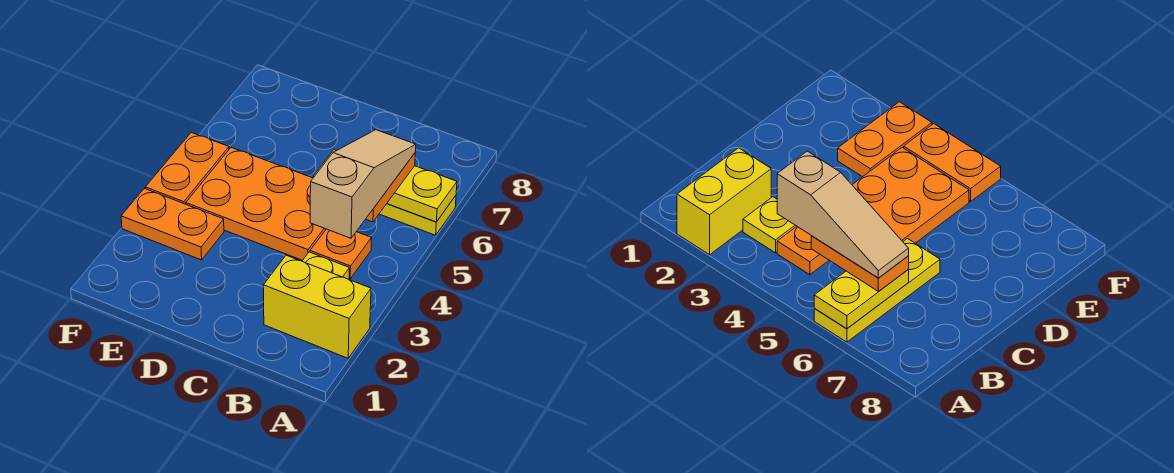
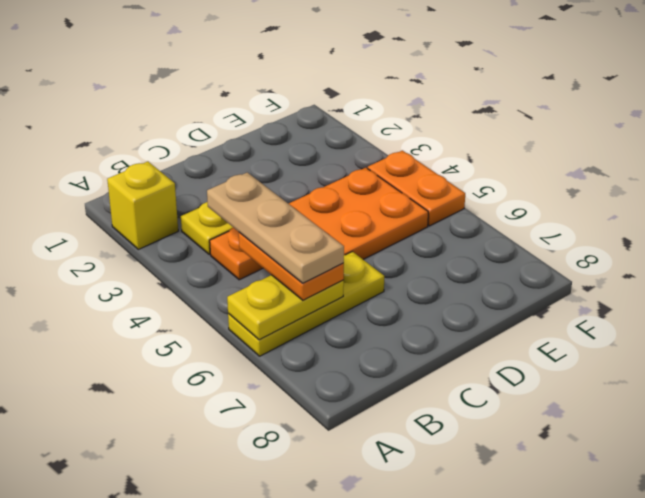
yellow 1x2 brick [263,255,371,358] -> yellow 1x1 brick [107,161,178,249]
tan 1x3 slope [310,130,416,238] -> tan 1x3 plate [207,172,344,283]
orange 1x2 plate [121,188,224,260] -> none

